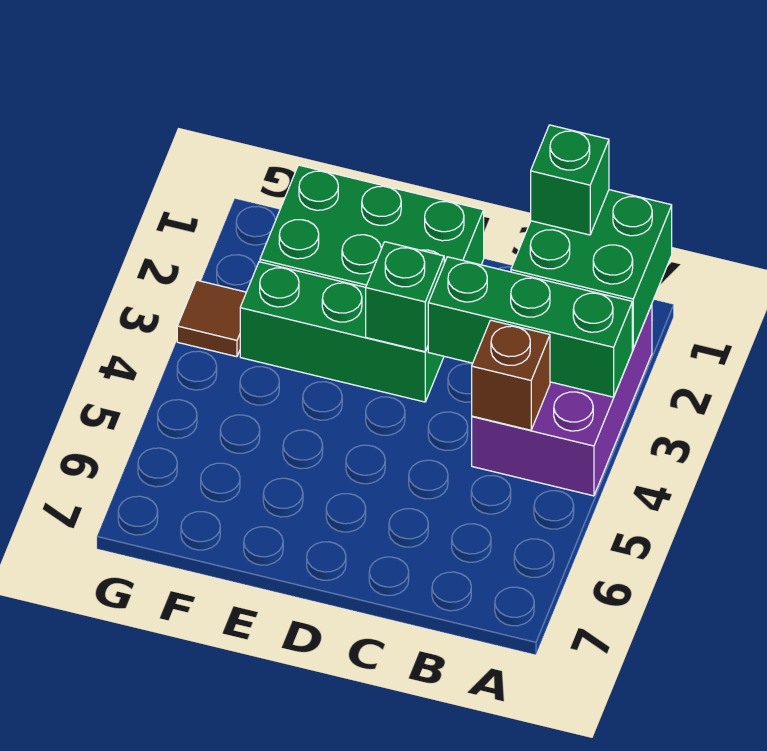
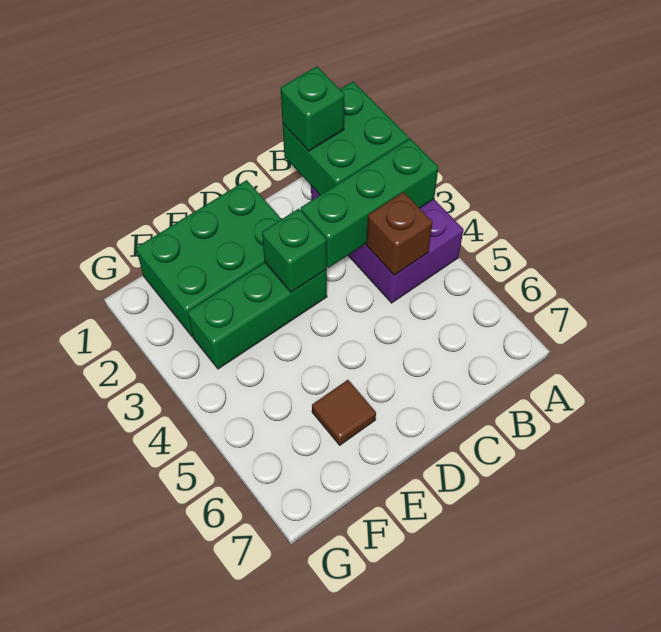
brown 1x1 tile [177,280,246,357] -> brown 1x1 tile moved to [312,380,376,445]

